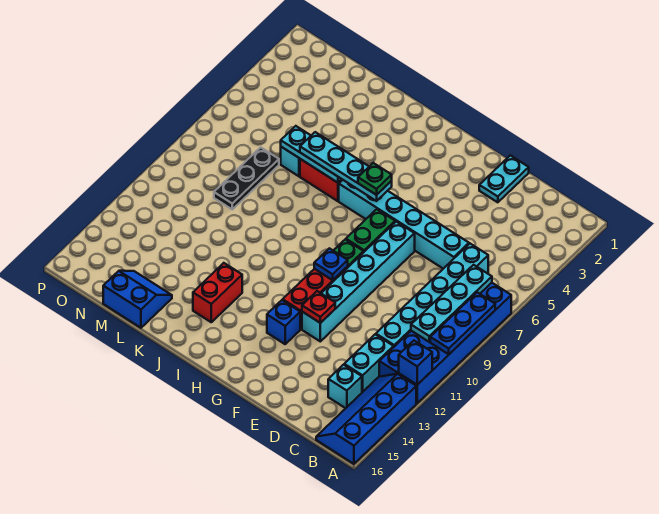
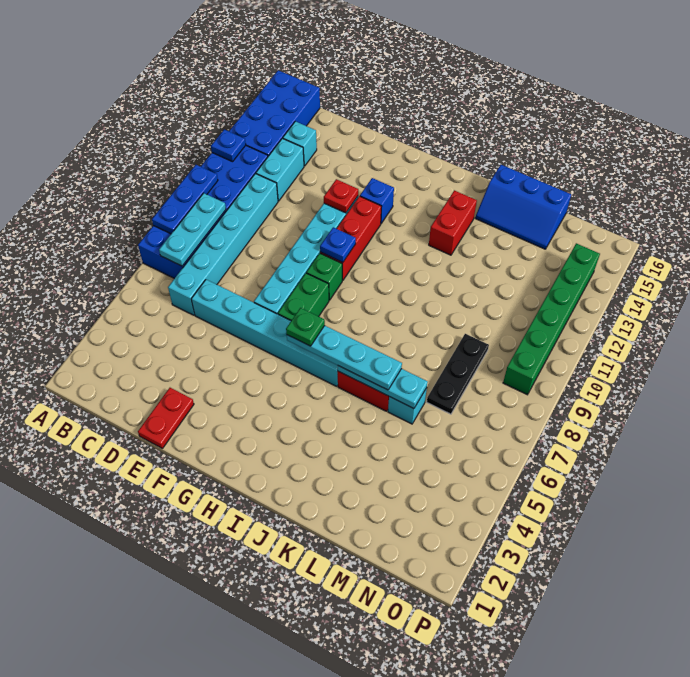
blue 1x1 brick [399,341,432,385] -> blue 1x1 plate [211,129,246,162]
blue 2x4 slope [316,374,416,464] -> blue 2x4 brick [229,70,320,156]
cyan 1x4 plate [411,265,492,342] -> cyan 1x3 plate [159,193,226,266]
cyan 1x2 plate [479,155,529,202] -> red 1x2 plate [138,388,194,448]
blue 2x2 slope [103,271,172,328] -> blue 2x3 slope [475,165,571,249]
none -> green 1x6 brick [503,243,600,395]

